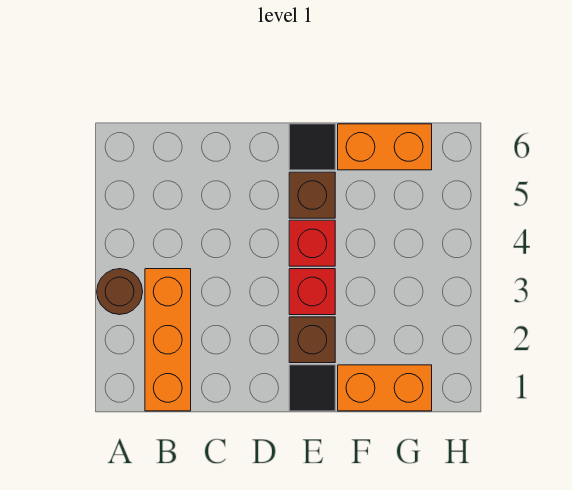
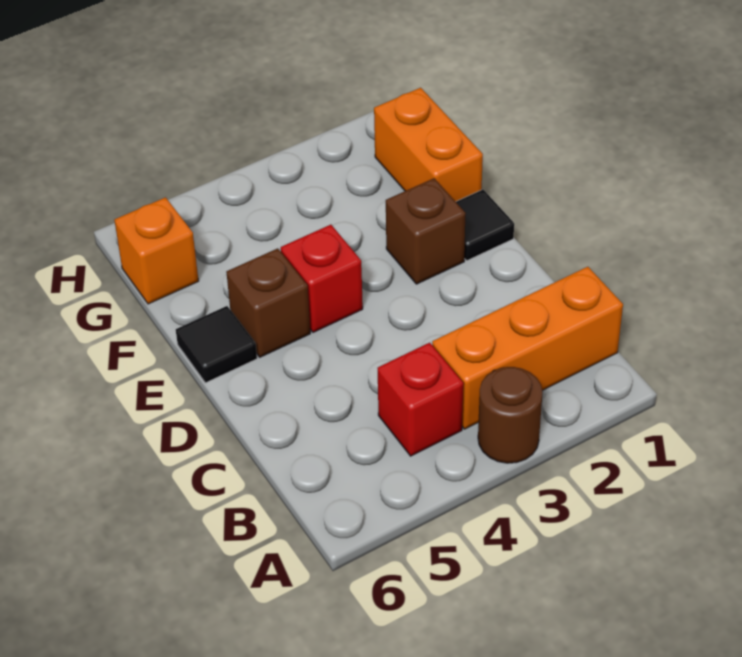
red 1x1 brick [289,269,335,315] -> red 1x1 brick moved to [378,343,463,456]
orange 1x2 brick [338,124,432,170] -> orange 1x1 brick [114,197,199,304]

